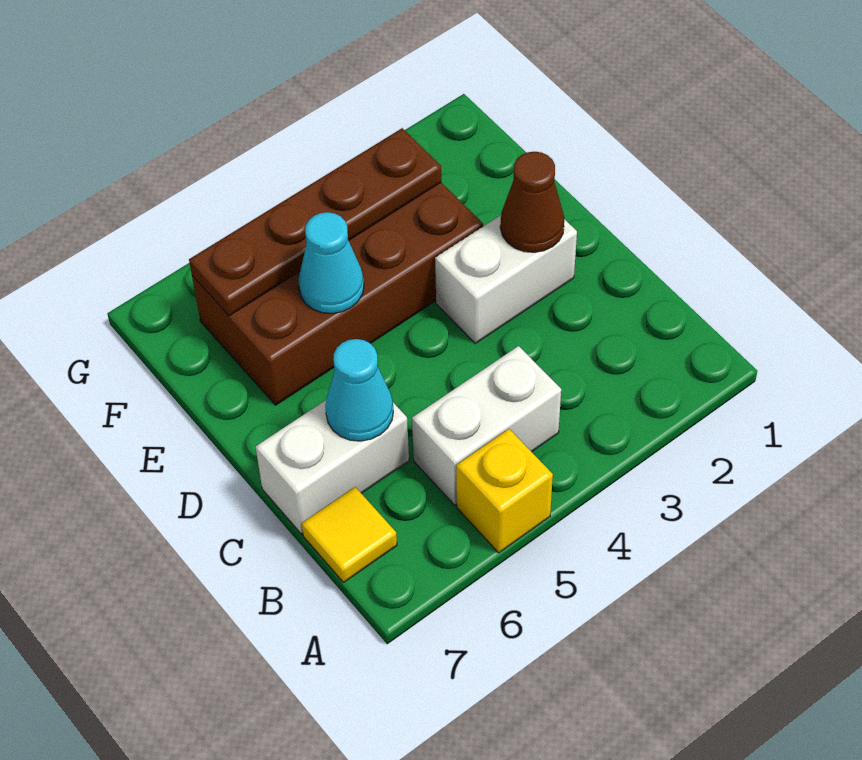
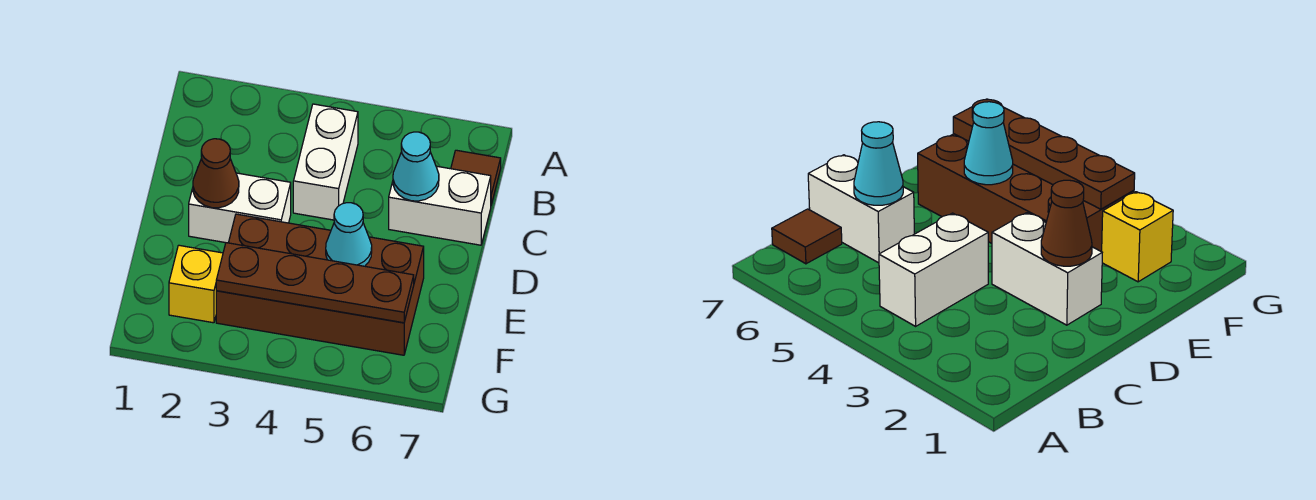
yellow 1x1 brick [456,429,553,553] -> yellow 1x1 brick moved to [169,245,223,323]
white 1x2 brick [412,346,561,505] -> white 1x2 brick turned to [293,104,358,220]
yellow 1x1 tile [302,487,397,583] -> brown 1x1 tile [451,150,501,205]

